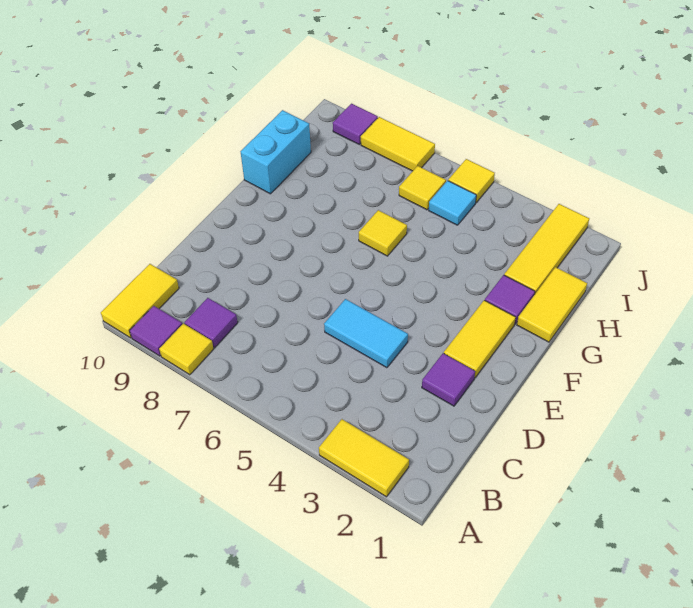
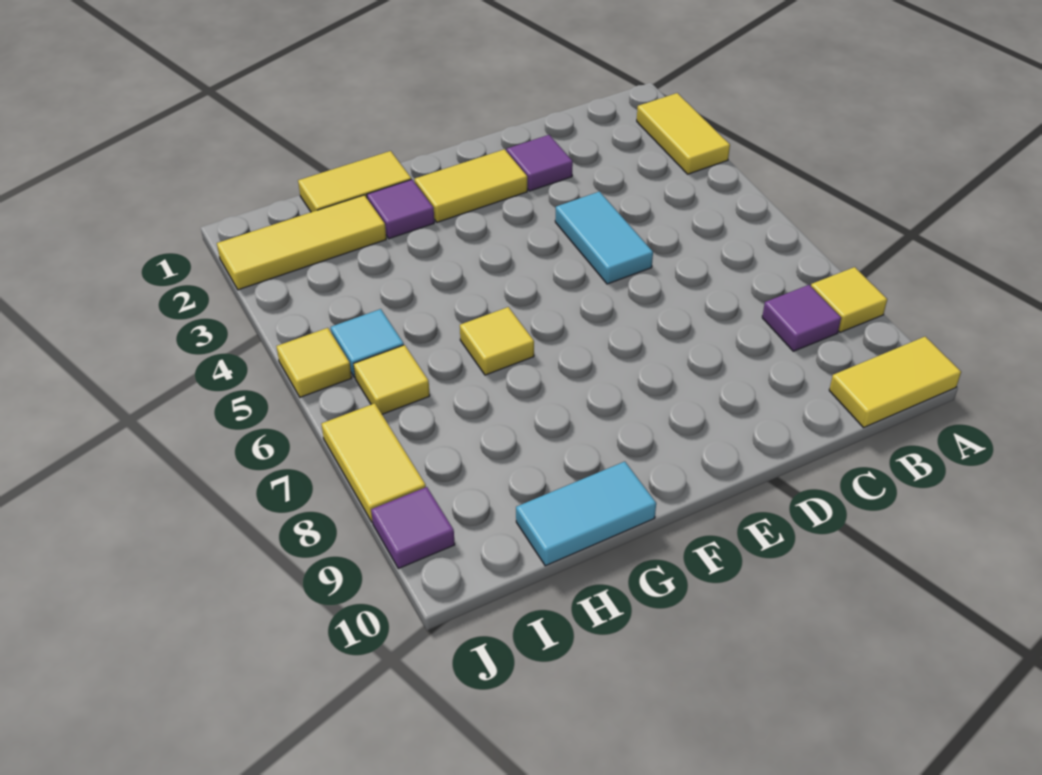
purple 1x1 tile [130,306,182,356] -> none
cyan 1x2 brick [241,110,311,194] -> cyan 1x2 tile [516,462,656,566]

